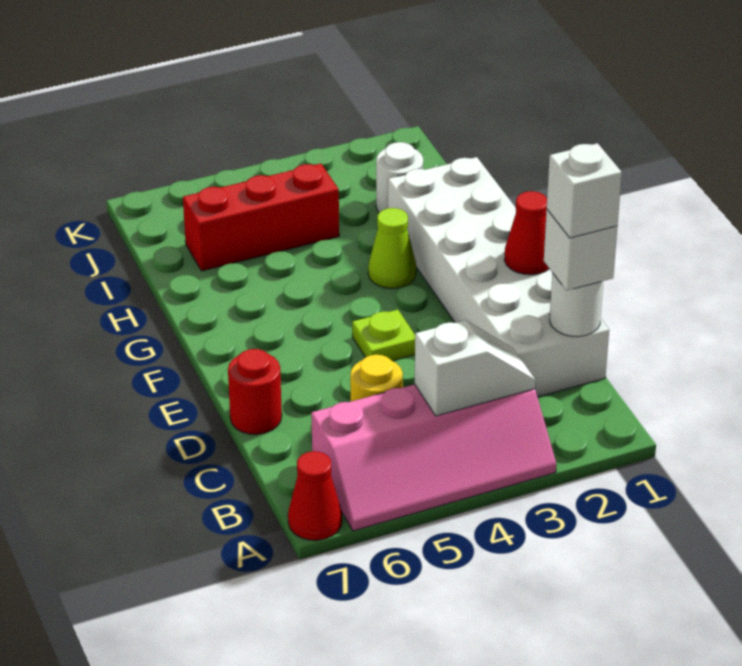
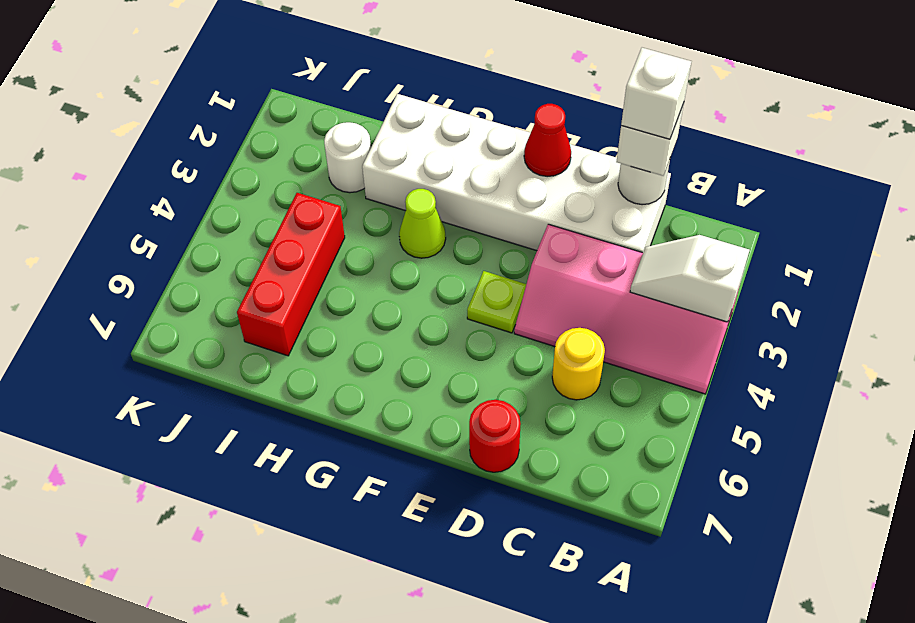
pink 2x4 slope [311,384,556,531] -> pink 2x4 slope turned to [514,224,739,394]
red 1x1 cone [288,451,342,540] -> none
white 1x2 slope [415,320,535,416] -> white 1x2 slope turned to [630,235,750,322]

